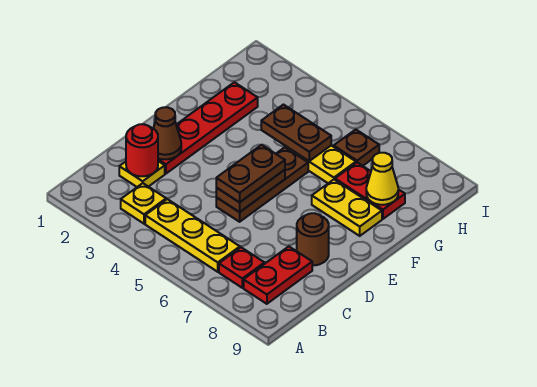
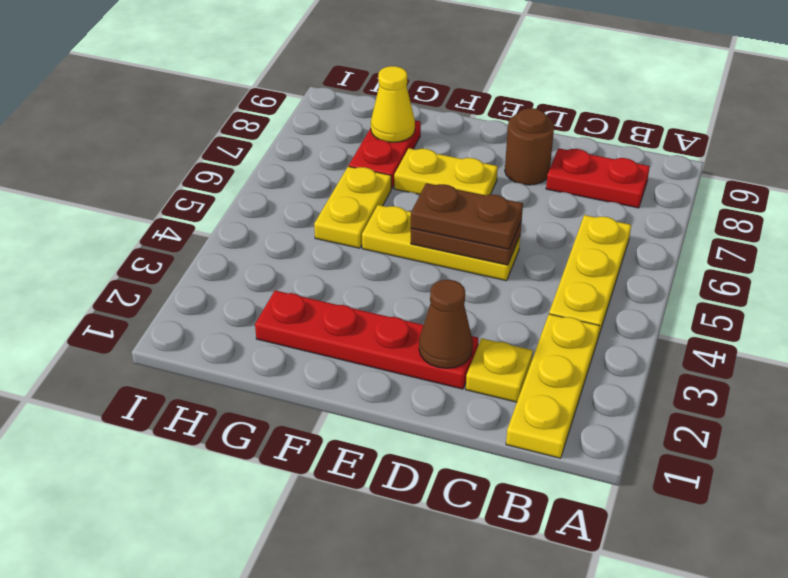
yellow 1x1 plate [121,183,166,224] -> yellow 1x3 plate [506,314,600,458]
red 1x1 plate [219,247,264,288] -> none
red 1x1 round brick [126,124,158,176] -> none
brown 1x3 plate [216,147,308,222] -> yellow 1x3 plate [362,205,520,281]
yellow 1x2 plate [312,180,382,236] -> yellow 1x2 plate turned to [394,148,498,195]
brown 1x2 plate [261,105,331,161] -> none
brown 1x1 plate [334,130,379,166] -> none

